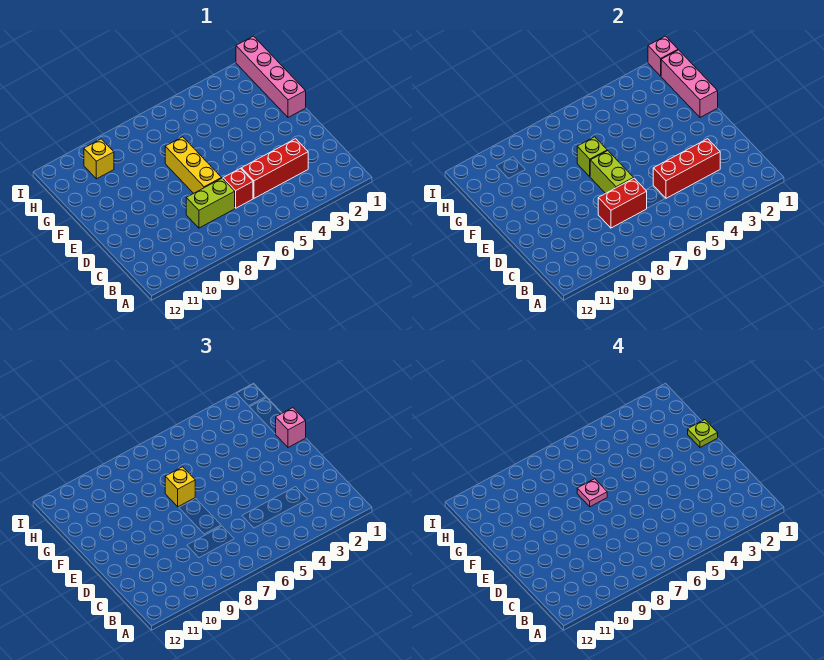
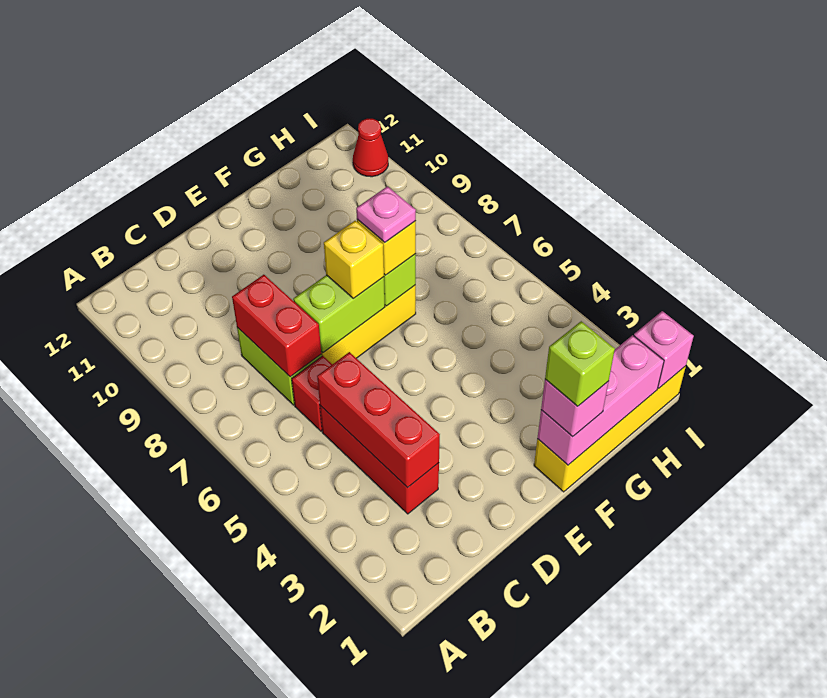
pink 1x4 brick [236,36,306,117] -> yellow 1x4 brick [534,366,686,492]
lime 1x1 plate [688,420,718,447] -> lime 1x1 brick [545,321,615,406]
yellow 1x1 brick [84,139,114,179] -> yellow 1x1 brick moved to [324,221,384,299]
none -> red 1x1 cone [353,119,388,177]

